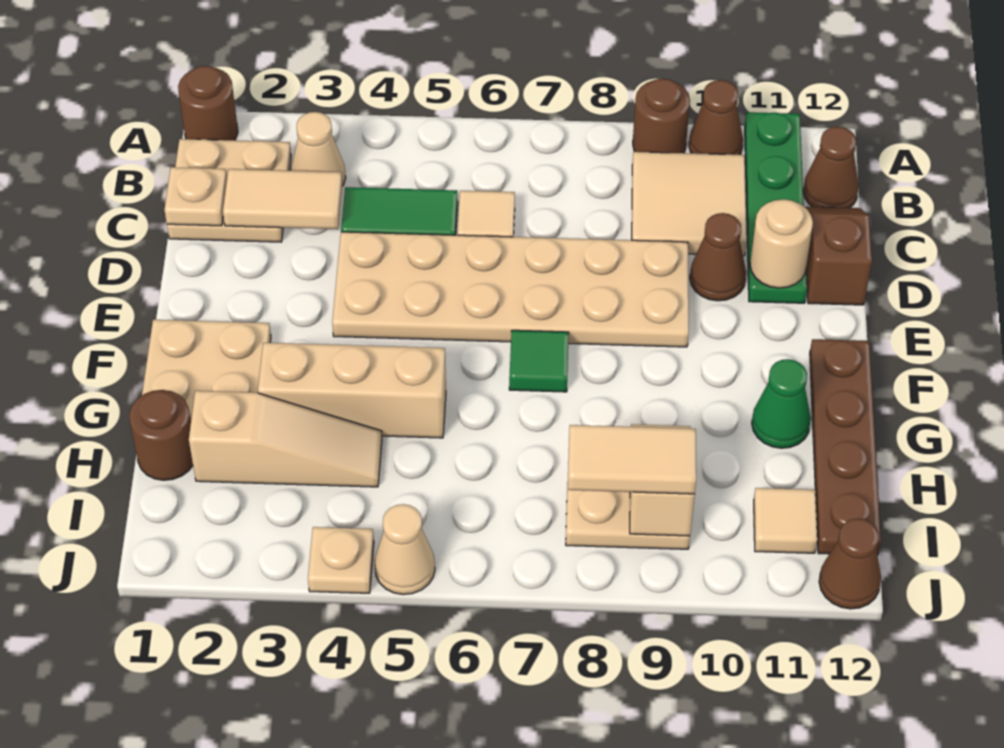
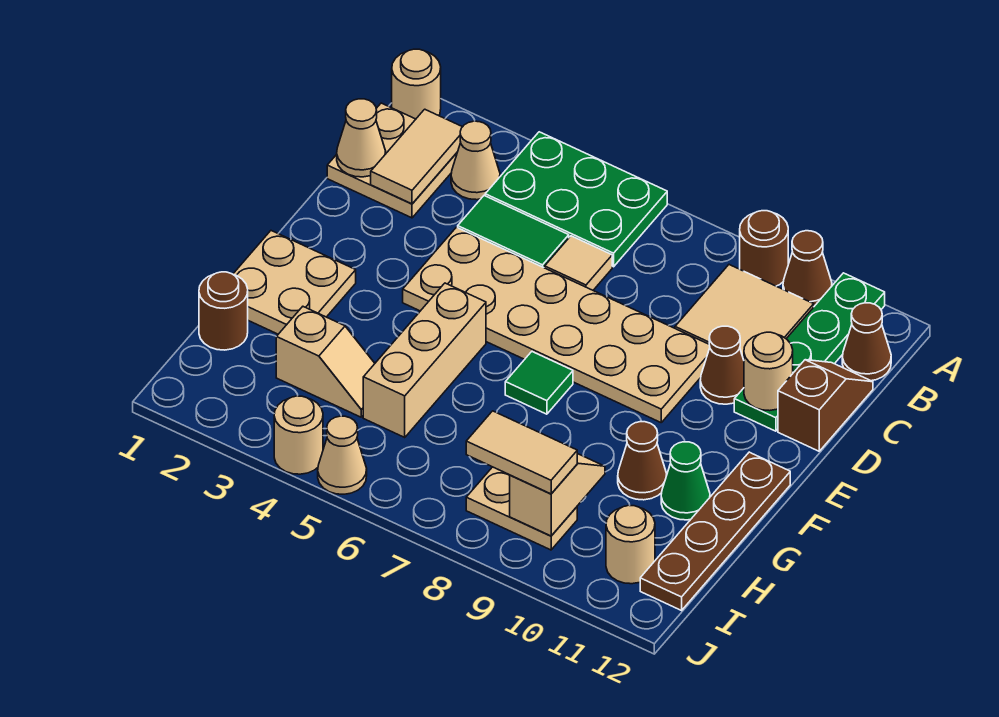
brown 1x1 round brick [178,66,238,140] -> tan 1x1 round brick [392,49,441,119]
none -> green 2x3 plate [485,132,667,267]
tan 1x1 plate [164,167,227,226] -> tan 1x1 cone [337,99,386,177]
tan 1x2 tile [223,169,342,229] -> tan 1x2 tile turned to [371,109,462,204]
tan 1x3 brick [258,343,446,438] -> tan 1x3 brick turned to [363,283,486,437]
tan 1x3 slope [189,391,382,487] -> tan 1x2 slope [276,307,375,417]
tan 1x1 tile [754,488,817,553] -> tan 1x1 round brick [606,505,655,584]
tan 1x1 plate [308,527,374,593] -> tan 1x1 round brick [274,396,323,474]
brown 1x1 cone [819,519,881,609] -> brown 1x1 cone moved to [618,422,667,500]

